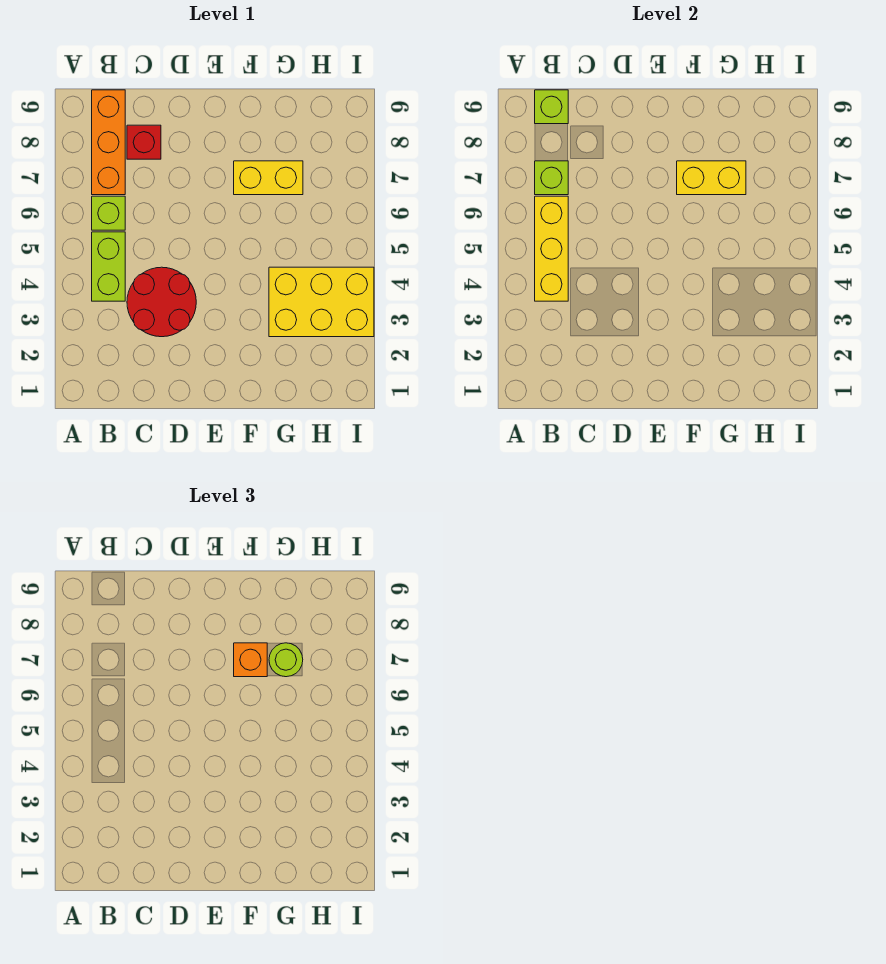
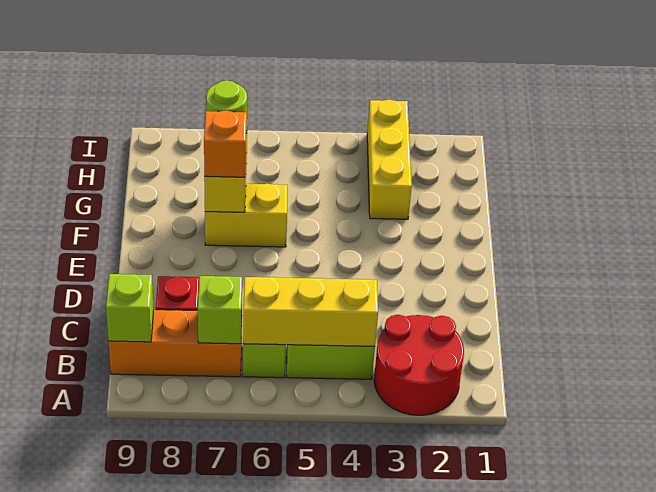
red 2x2 round brick [127,267,196,337] -> red 2x2 round brick moved to [374,315,464,415]
yellow 1x2 brick [234,161,303,195] -> yellow 1x2 brick turned to [205,184,287,247]
yellow 2x3 brick [269,267,374,337] -> yellow 1x3 brick [367,100,412,219]

